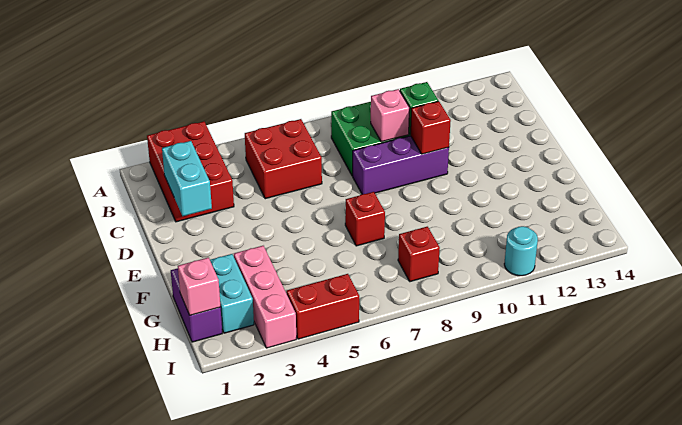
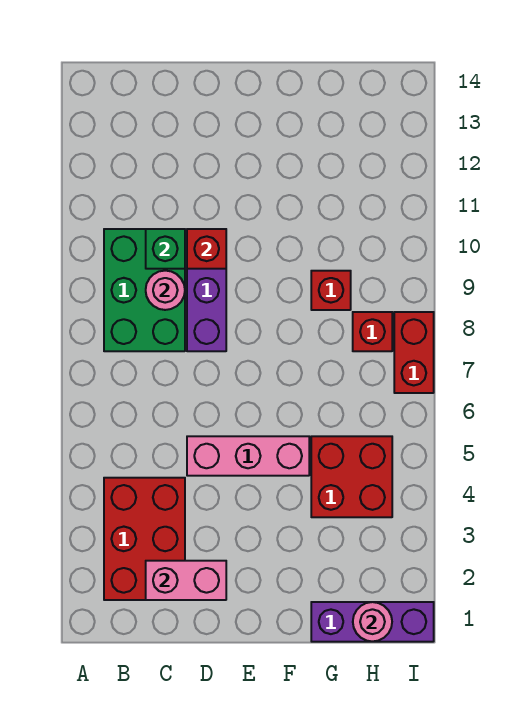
red 2x3 brick [147,122,234,222] -> red 2x3 brick turned to [104,478,185,600]
red 2x2 brick [245,119,322,199] -> red 2x2 brick moved to [311,436,392,517]
cyan 1x2 brick [162,141,212,216] -> pink 1x2 brick [146,561,226,600]
pink 1x1 brick [371,89,410,142] -> pink 1x1 round brick [146,271,185,310]
red 1x1 brick [345,192,385,246] -> red 1x1 brick moved to [311,271,351,310]
purple 1x2 brick [171,268,222,342] -> purple 1x3 brick [311,602,434,642]
cyan 1x2 brick [210,254,254,333] -> none
pink 1x3 brick [234,246,296,348] -> pink 1x3 brick moved to [187,436,309,476]
pink 1x1 brick [178,258,220,315] -> pink 1x1 round brick [353,602,392,642]
red 1x2 brick [287,274,359,339] -> red 1x2 brick moved to [394,312,434,393]
cyan 1x1 round brick [504,226,538,276] -> none

